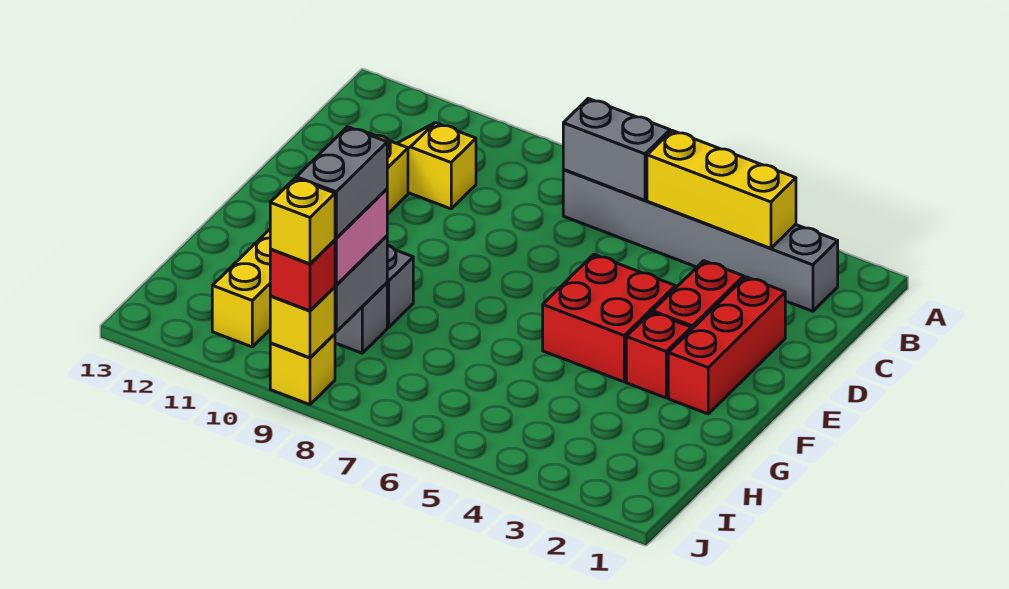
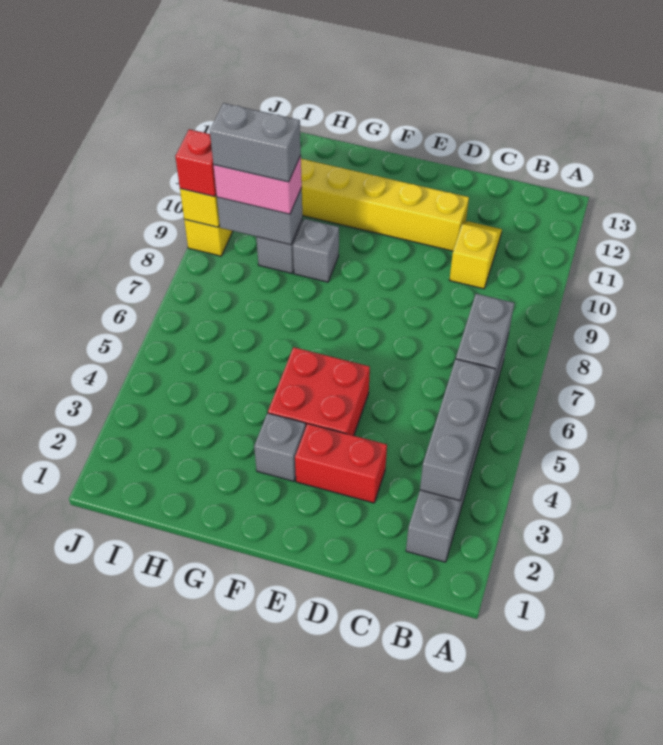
yellow 1x3 brick [647,131,796,248] -> grey 1x3 brick [420,359,495,501]
red 1x3 brick [668,277,785,414] -> none
red 1x1 brick [626,312,691,398] -> grey 1x1 brick [254,413,306,481]
yellow 1x1 brick [270,178,335,264] -> none

